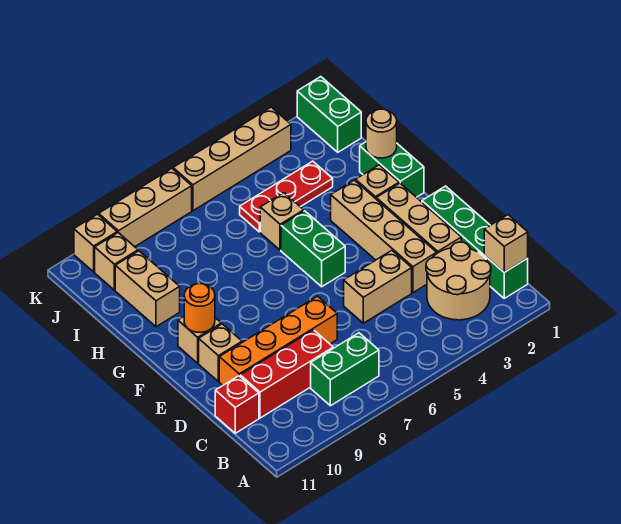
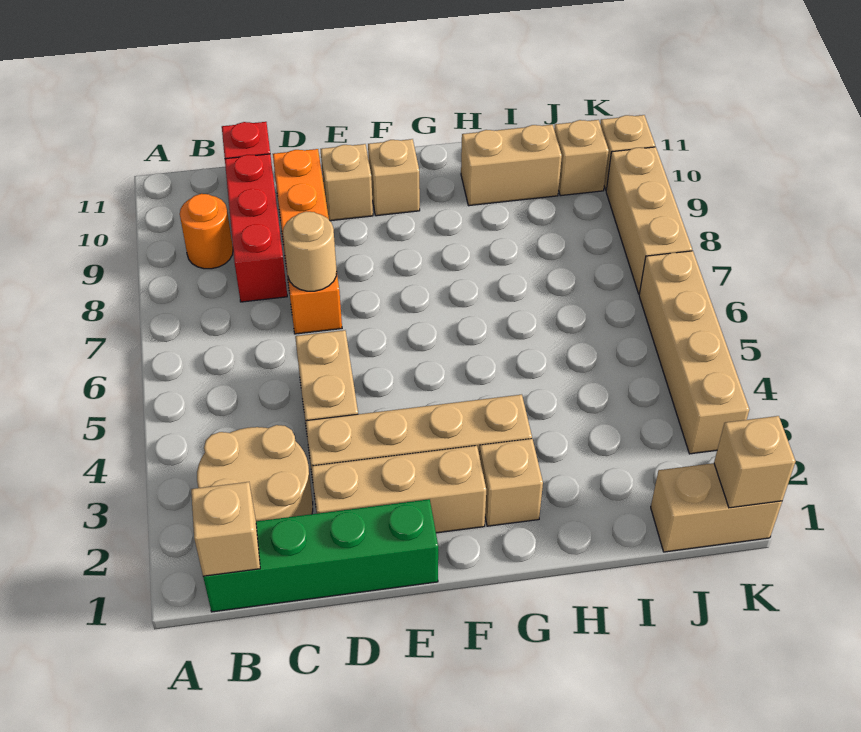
green 1x2 brick [311,333,379,406] -> none
green 1x2 brick [281,211,345,287] -> none
orange 1x1 round brick [184,284,215,333] -> orange 1x1 round brick moved to [180,194,233,269]
green 1x2 brick [360,142,424,197] -> none
tan 1x1 round brick [366,109,397,158] -> tan 1x1 round brick moved to [283,211,337,291]
tan 1x1 brick [260,193,304,250] -> tan 1x1 brick moved to [714,416,795,508]
red 1x3 plate [240,161,333,232] -> none
green 1x2 brick [297,77,361,152] -> tan 1x2 brick [651,463,782,552]

